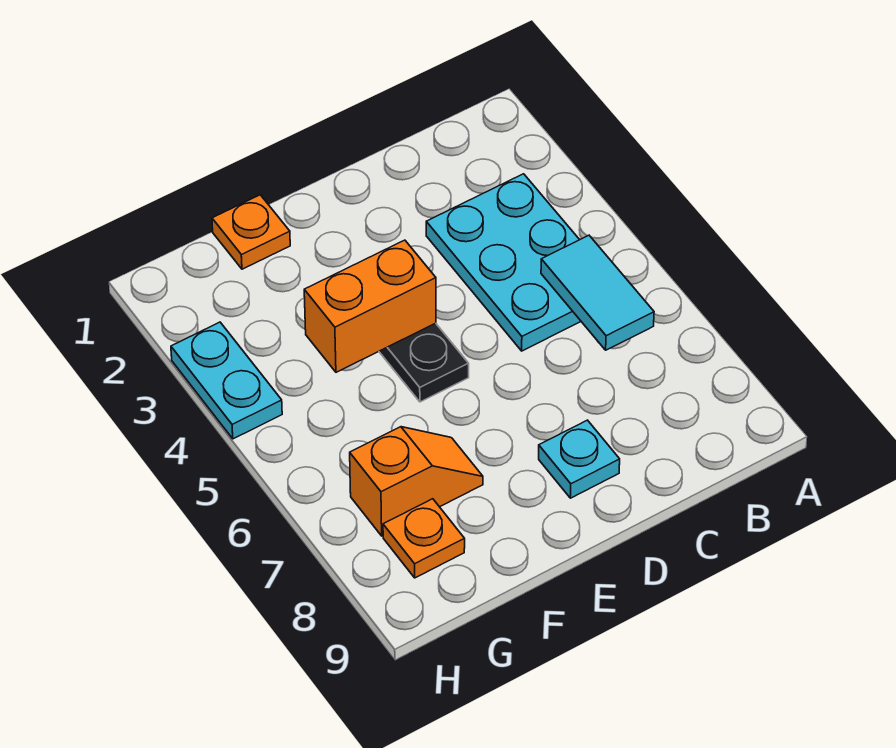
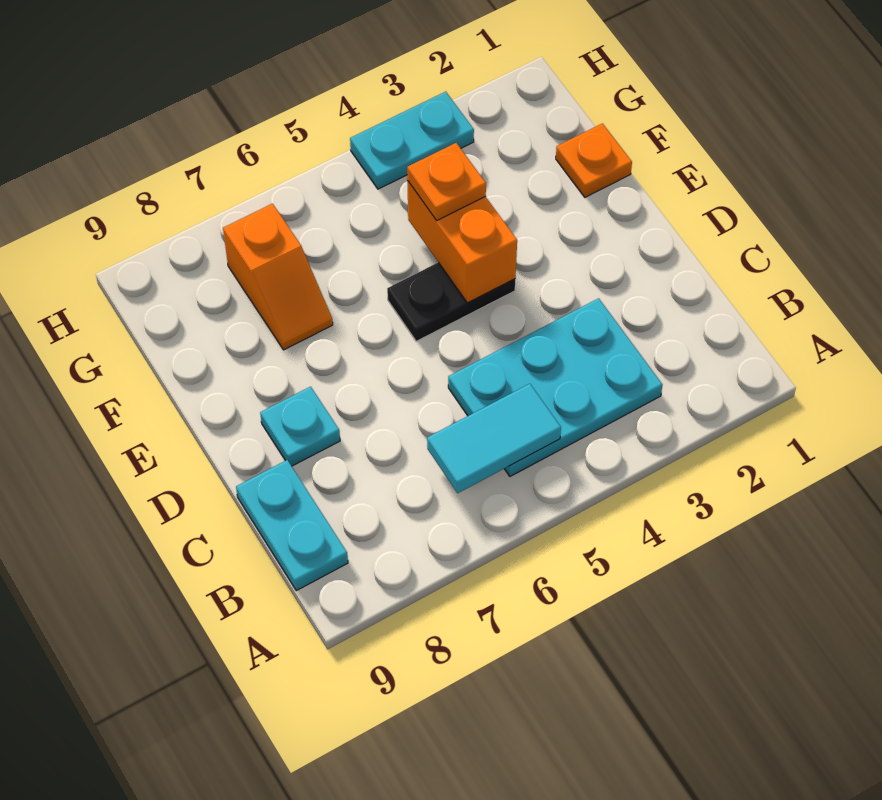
none -> cyan 1x2 plate [236,460,348,591]
orange 1x1 plate [383,499,465,578] -> orange 1x1 plate moved to [407,143,486,220]

